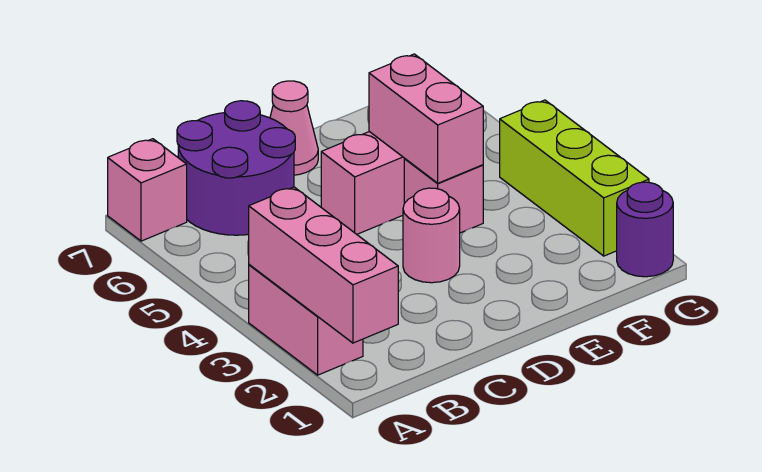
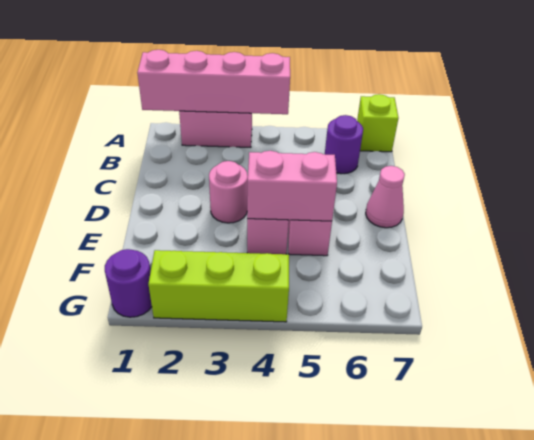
pink 1x3 brick [249,187,398,343] -> pink 1x4 brick [137,50,290,114]
pink 1x1 brick [108,139,187,241] -> lime 1x1 brick [357,94,398,152]
purple 2x2 round brick [177,101,295,235] -> purple 1x1 round brick [325,115,363,174]

